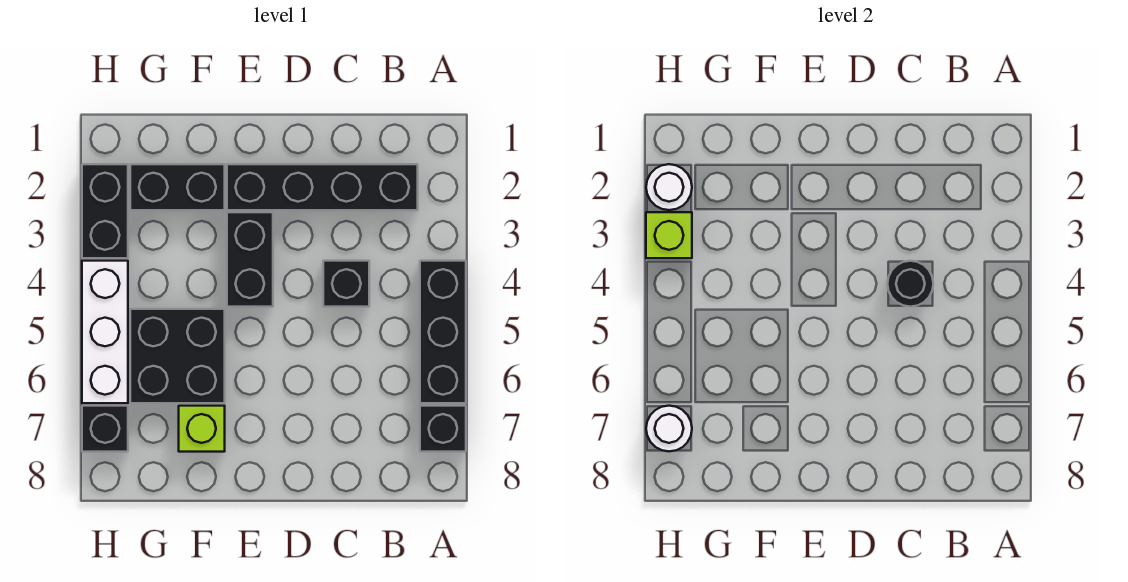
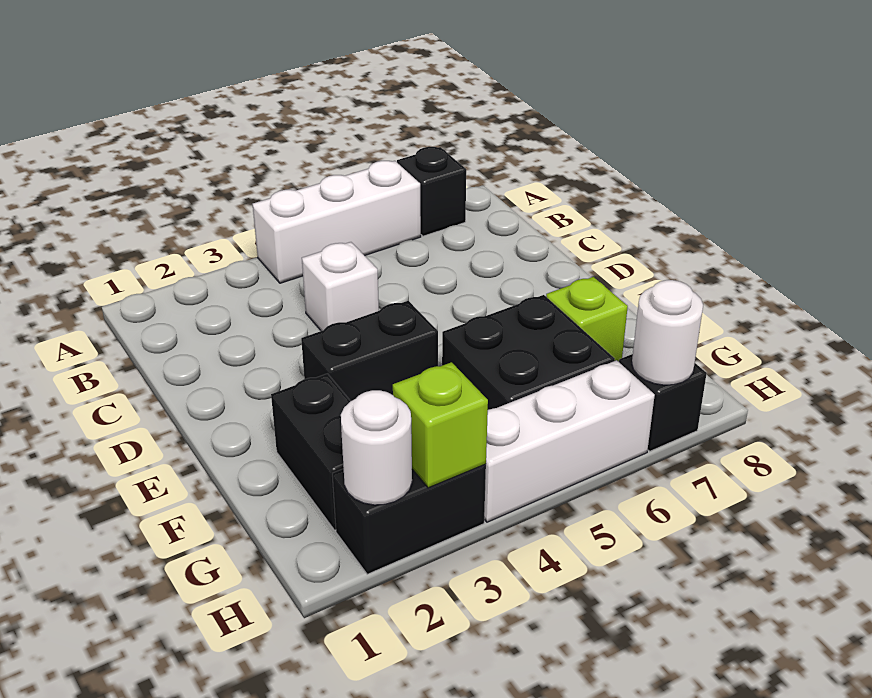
black 1x3 brick [420,261,466,403] -> white 1x3 brick [253,161,421,283]
black 1x4 brick [227,164,418,210] -> none
black 1x1 brick [323,261,369,307] -> white 1x1 brick [302,242,379,331]
black 1x1 round brick [888,261,933,307] -> none

